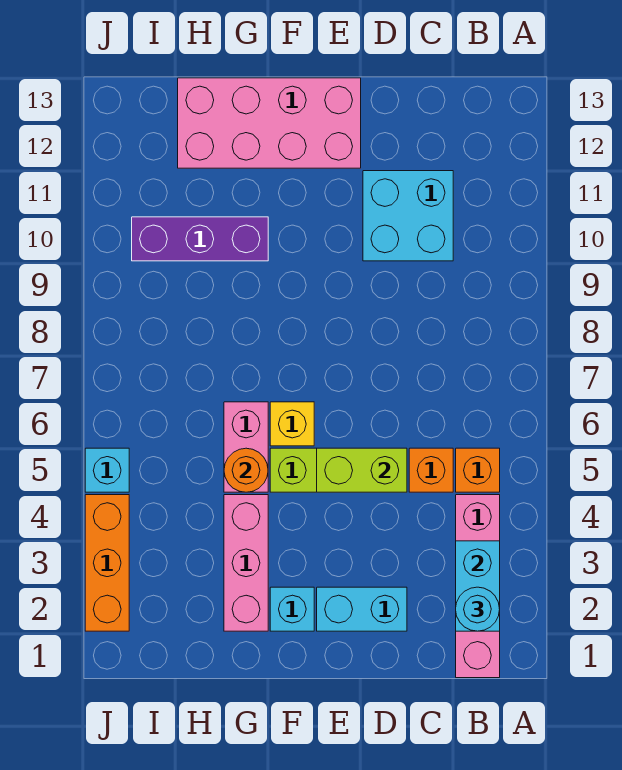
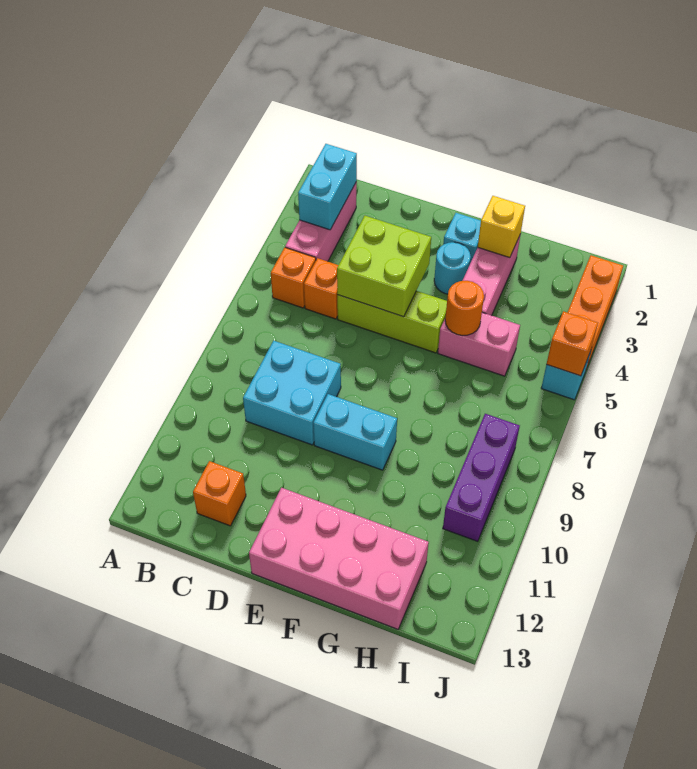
pink 1x4 brick [456,495,500,678] -> pink 1x3 brick [285,182,357,261]
cyan 1x1 round brick [456,587,500,631] -> cyan 1x1 round brick moved to [434,242,471,294]
cyan 2x2 brick [363,171,453,261] -> cyan 2x2 brick moved to [243,341,341,445]
none -> orange 1x1 brick [193,461,246,526]
cyan 1x2 brick [317,587,407,631] -> cyan 1x2 brick moved to [313,394,397,470]
lime 1x2 brick [317,448,407,492] -> lime 2x2 brick [337,216,431,317]
yellow 1x1 brick [270,402,314,446] -> yellow 1x1 brick moved to [478,196,525,258]
pink 1x2 brick [224,402,268,492] -> pink 1x2 brick turned to [438,313,520,376]
purple 1x3 brick [132,217,268,261] -> purple 1x3 brick turned to [443,414,520,541]
none -> orange 1x1 brick [546,311,598,376]

